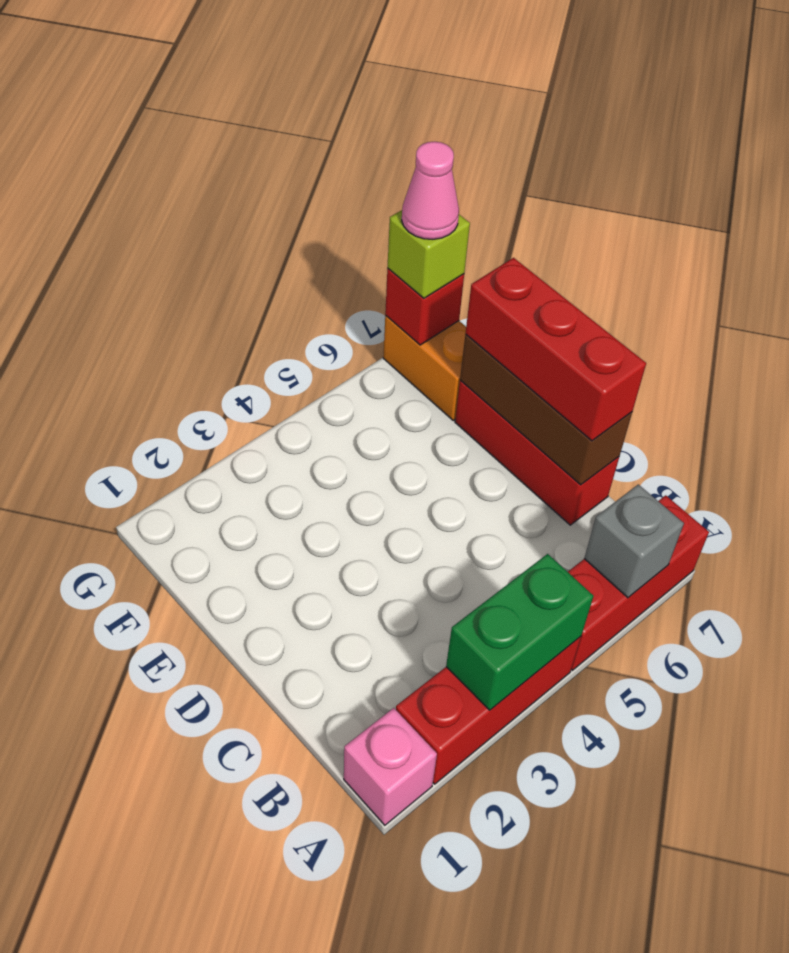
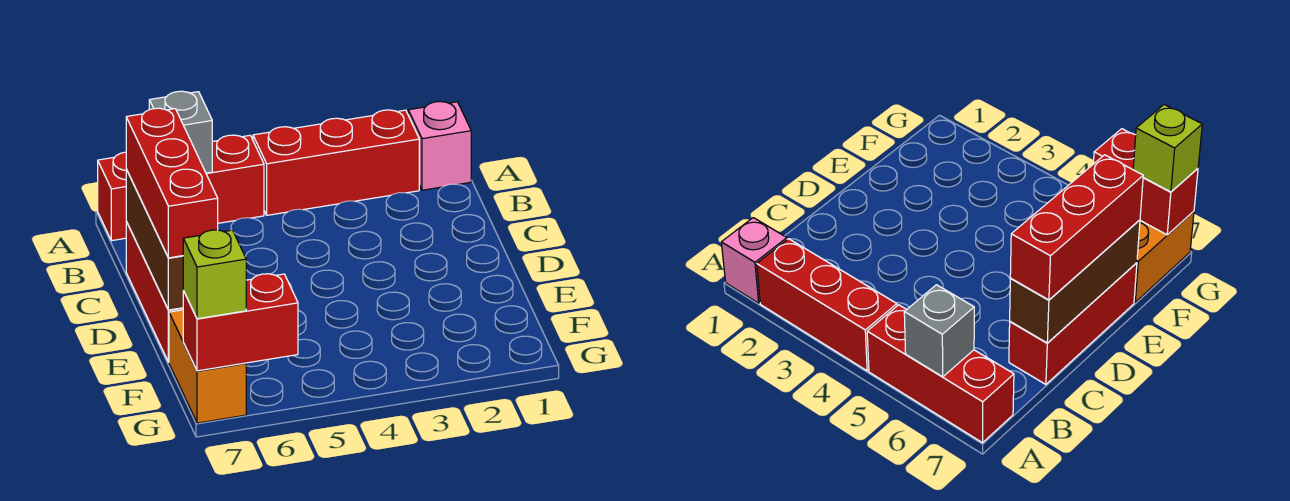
green 1x2 brick [446,554,593,710] -> none
red 1x1 brick [385,269,464,345] -> red 1x2 brick [183,274,298,371]
pink 1x1 cone [402,142,459,239] -> none

